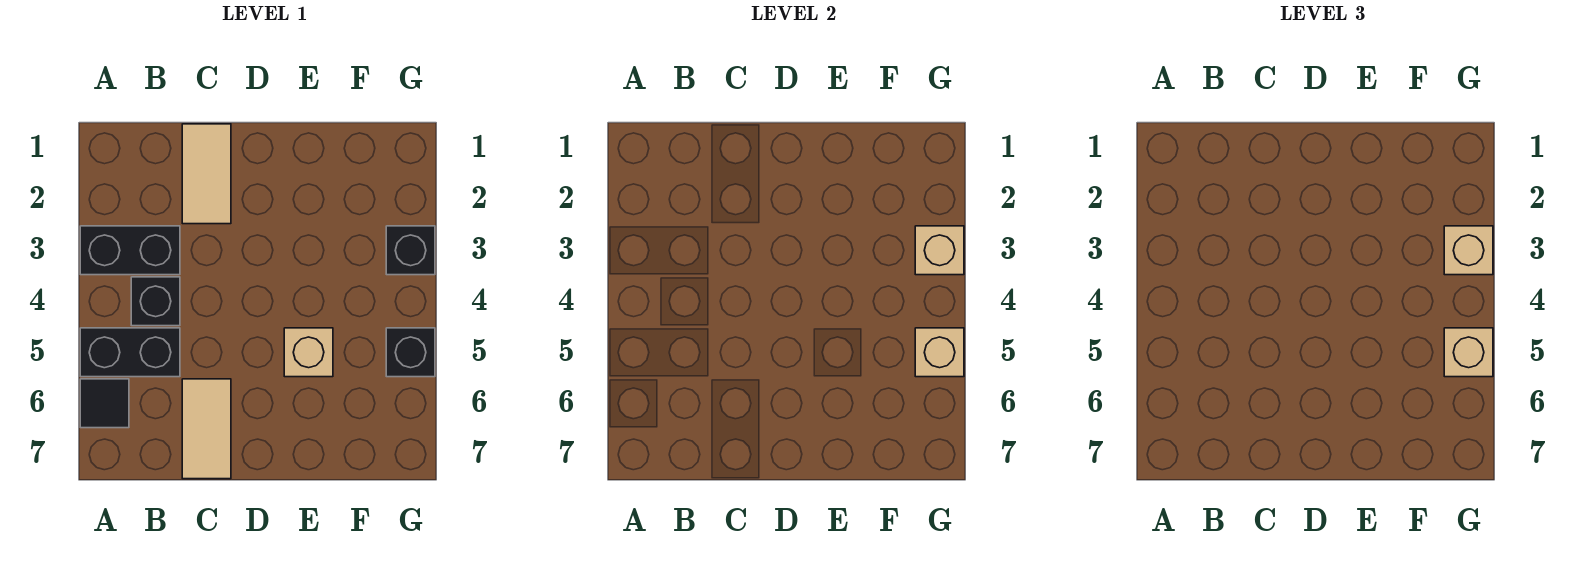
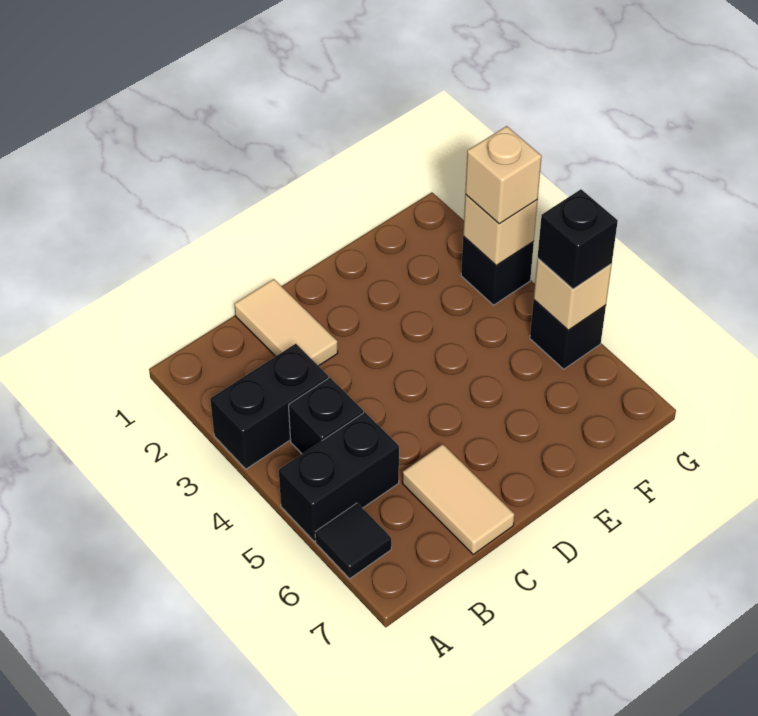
tan 1x1 brick [284,328,333,377] -> none
tan 1x1 brick [1444,328,1493,377] -> black 1x1 brick [538,189,618,289]

